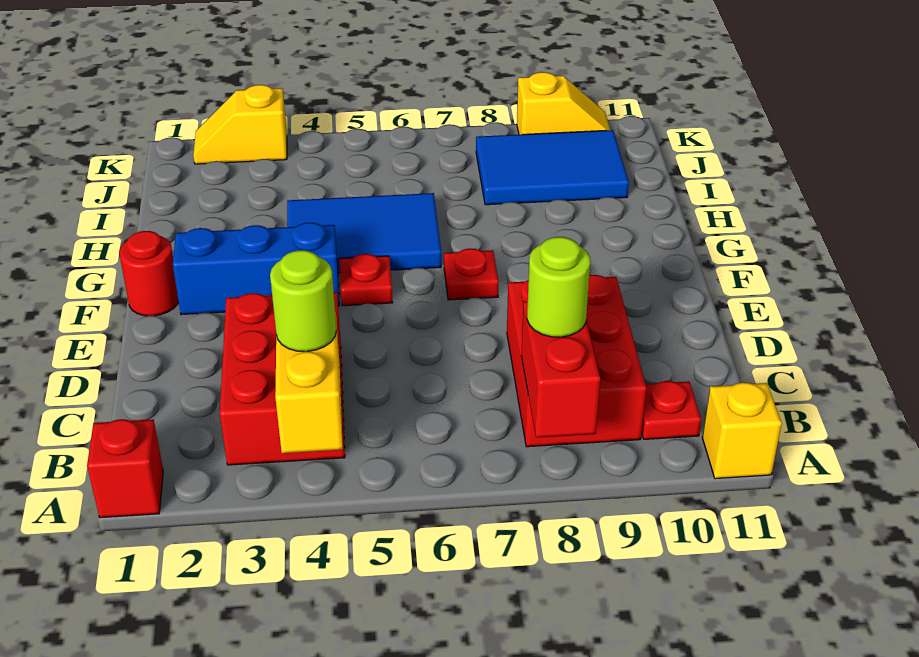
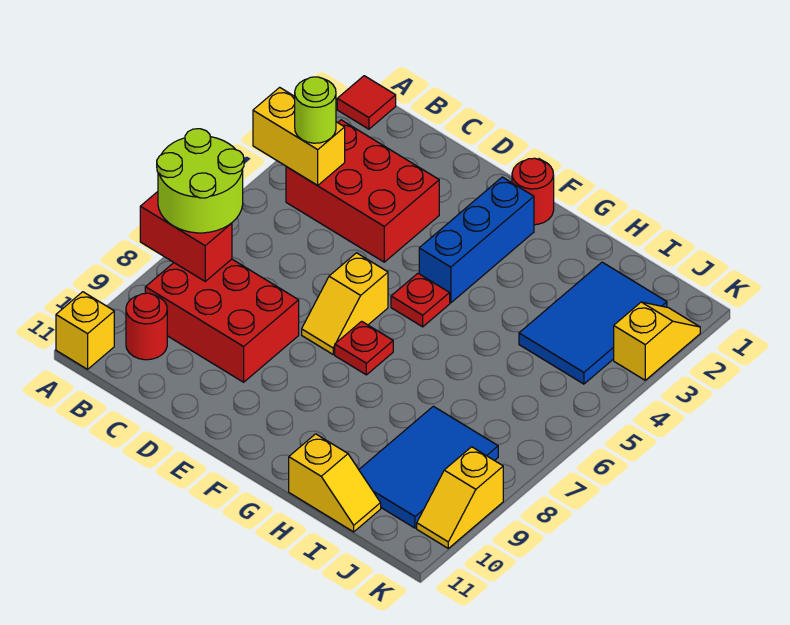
red 1x1 brick [87,419,163,518] -> red 1x1 tile [337,76,396,129]
lime 1x1 round brick [527,237,590,337] -> lime 2x2 round brick [157,129,244,233]
red 1x1 plate [642,381,701,439] -> red 1x1 round brick [126,293,167,360]
none -> yellow 1x2 slope [302,253,388,354]
blue 2x3 tile [287,193,441,273] -> blue 2x3 tile moved to [519,262,667,384]
none -> yellow 1x2 slope [289,434,381,532]

